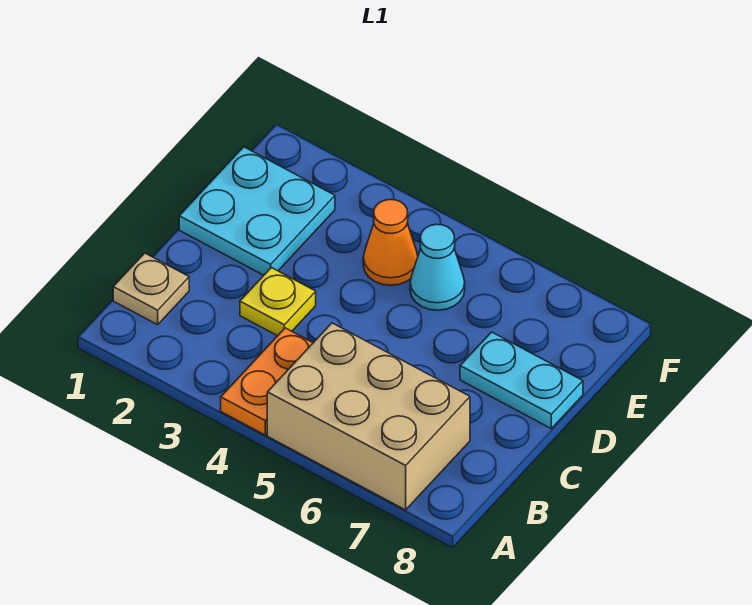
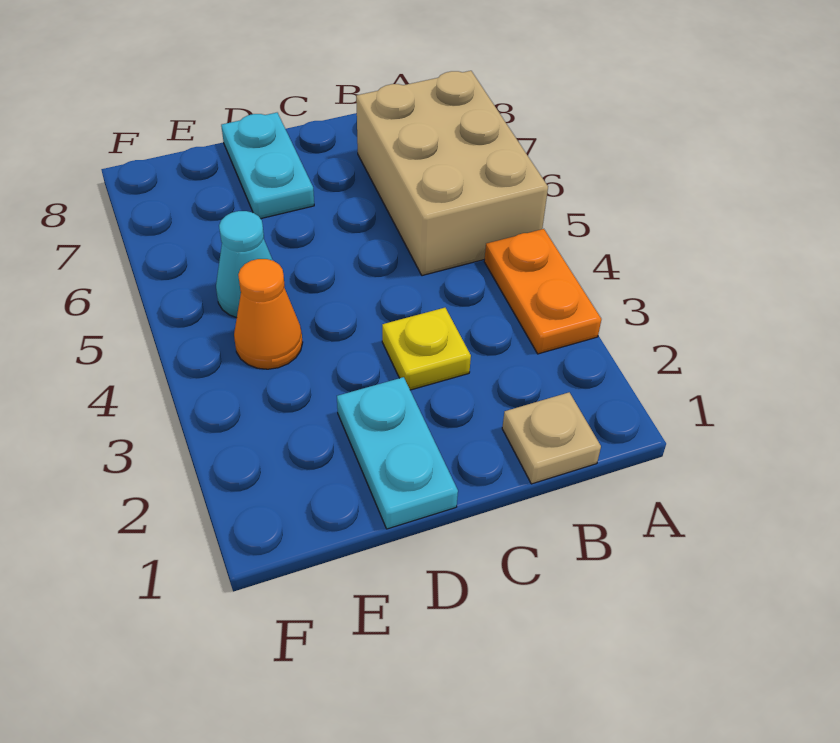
orange 1x2 plate [221,328,313,435] -> orange 1x2 plate turned to [484,229,601,354]
cyan 2x2 plate [179,147,335,275] -> cyan 1x2 plate [337,377,458,529]

